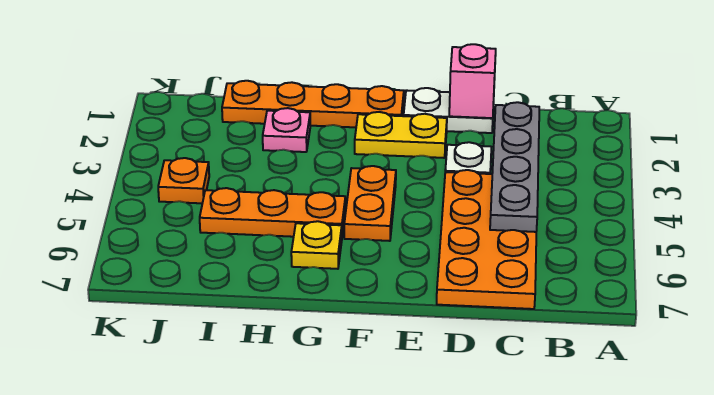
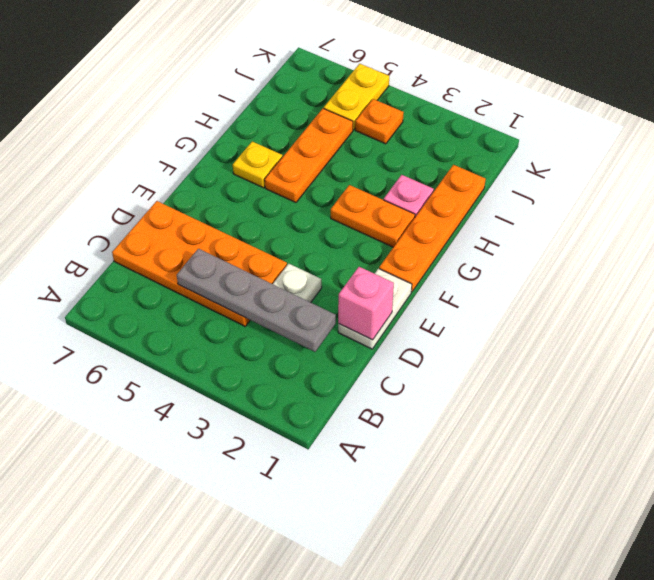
yellow 1x2 plate [355,112,447,158] -> yellow 1x2 plate moved to [324,64,389,130]
orange 1x2 plate [344,166,396,241] -> orange 1x2 plate moved to [331,185,415,247]

